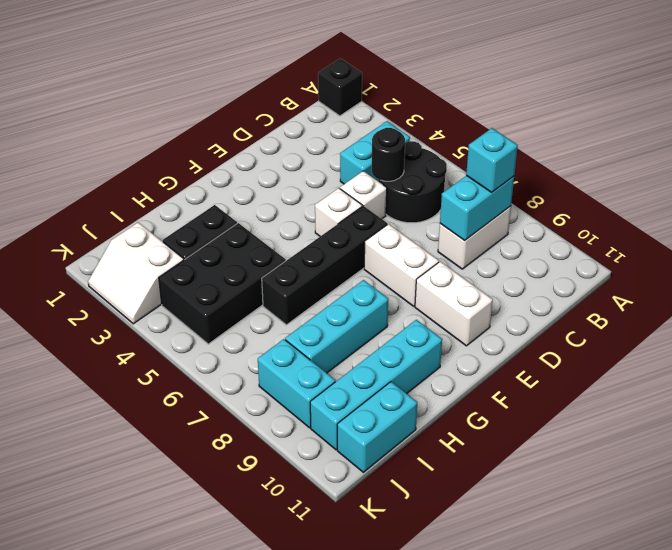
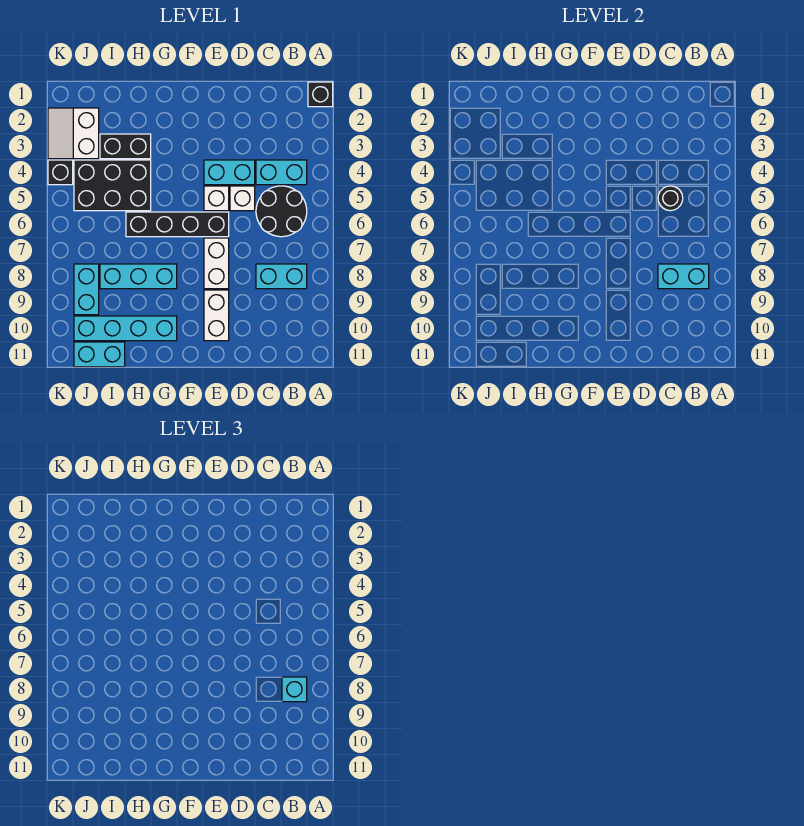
white 1x2 brick [438,206,511,269] -> cyan 1x2 brick [256,264,307,289]
none -> cyan 1x2 brick [204,160,255,185]
none -> black 1x1 brick [48,160,73,185]

